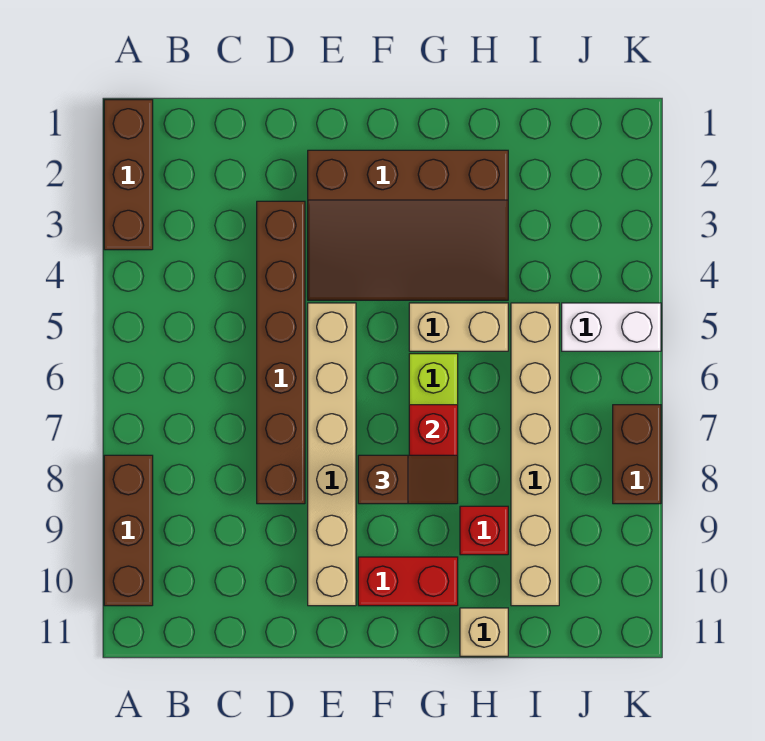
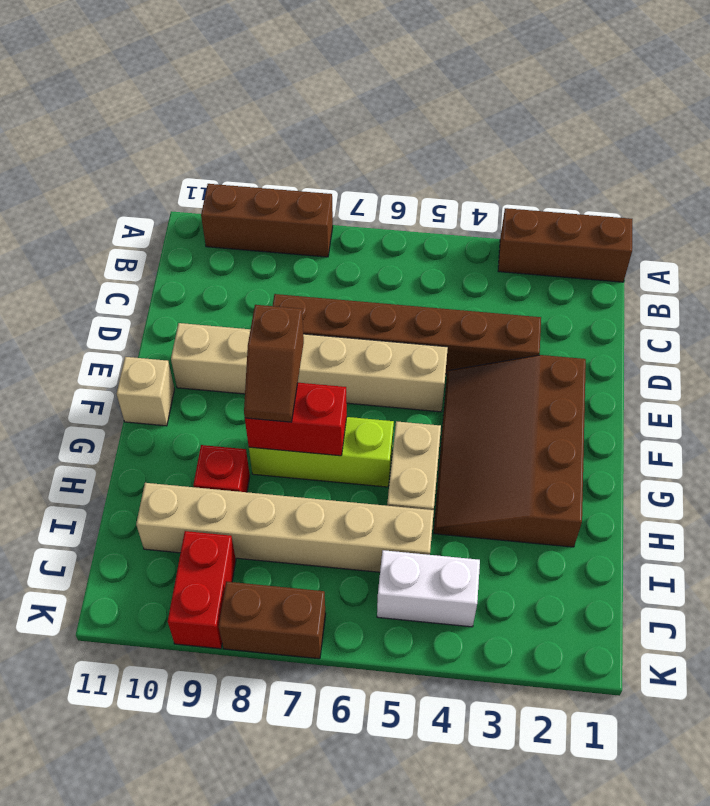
red 1x2 brick [358,557,458,606] -> red 1x2 brick moved to [168,531,236,649]
tan 1x1 brick [460,608,508,656] -> tan 1x1 brick moved to [117,357,174,426]
white 1x2 brick [562,303,661,351] -> white 1x2 brick turned to [377,550,480,627]

